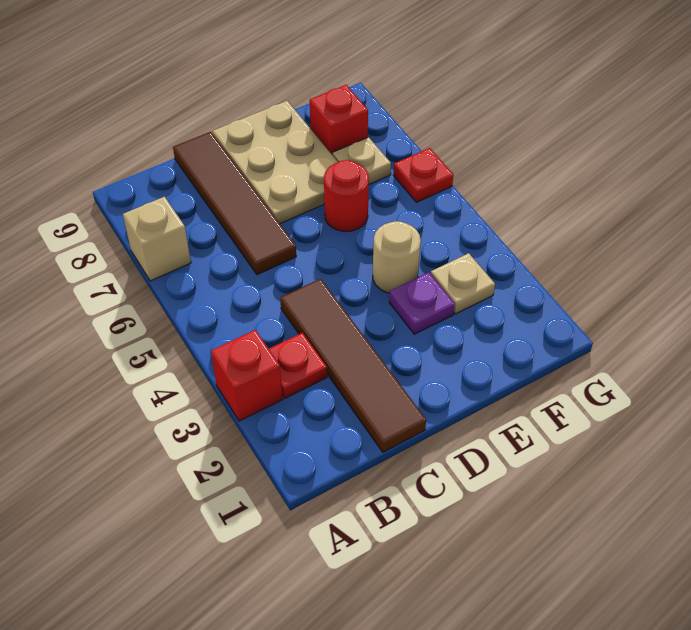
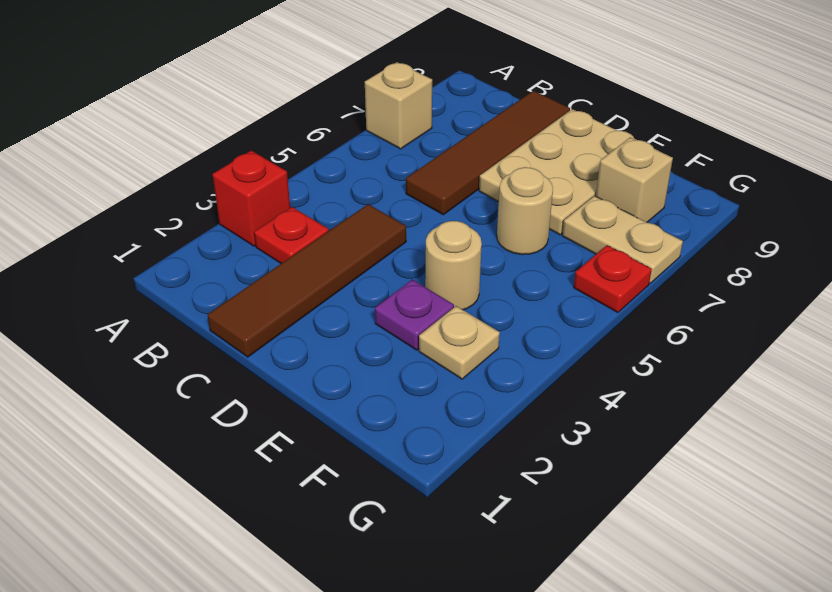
red 1x1 round brick [324,160,369,232] -> tan 1x1 round brick [497,167,553,255]
tan 1x1 plate [333,137,391,184] -> tan 1x2 plate [562,196,683,283]
red 1x1 brick [310,85,368,155] -> tan 1x1 brick [596,138,673,222]

